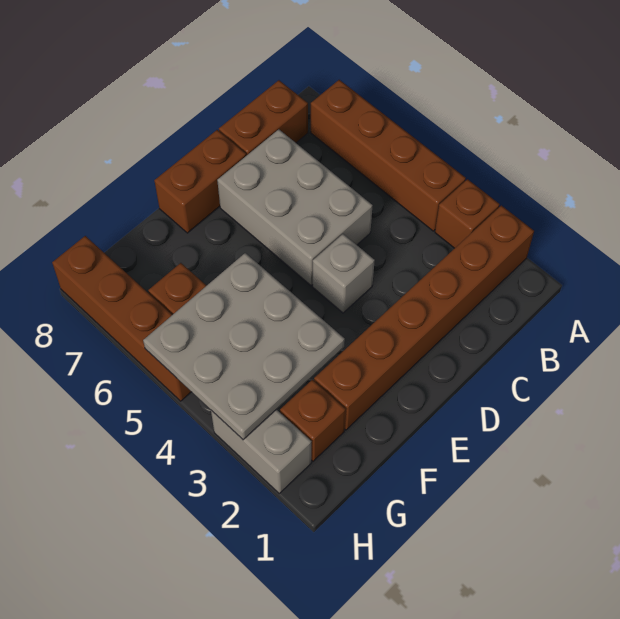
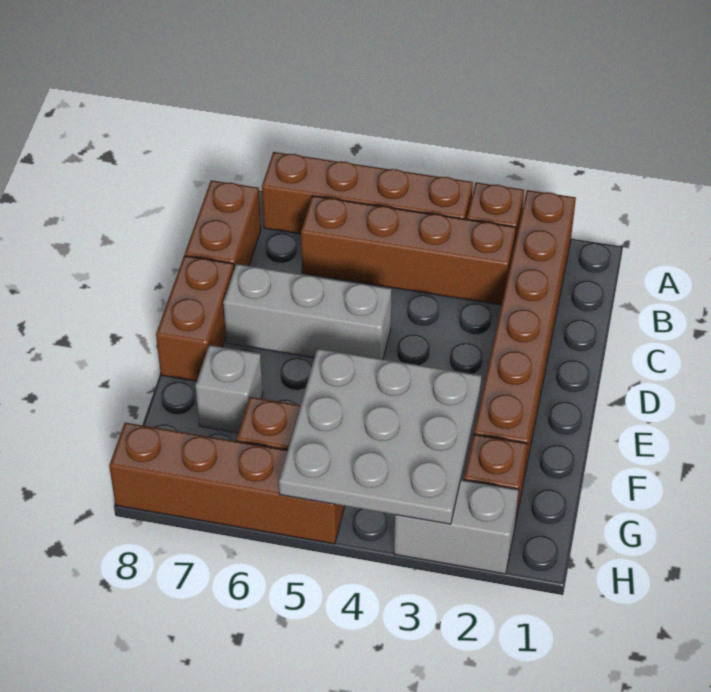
none -> brown 1x4 brick [301,196,516,305]
grey 2x3 brick [217,129,373,285] -> grey 1x3 brick [223,264,392,359]
grey 1x1 brick [313,234,375,313] -> grey 1x1 brick moved to [195,345,263,433]

